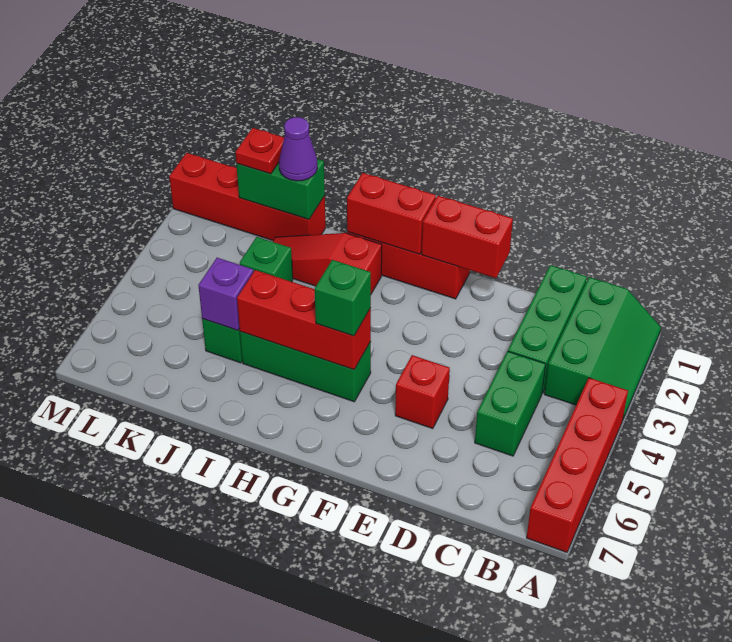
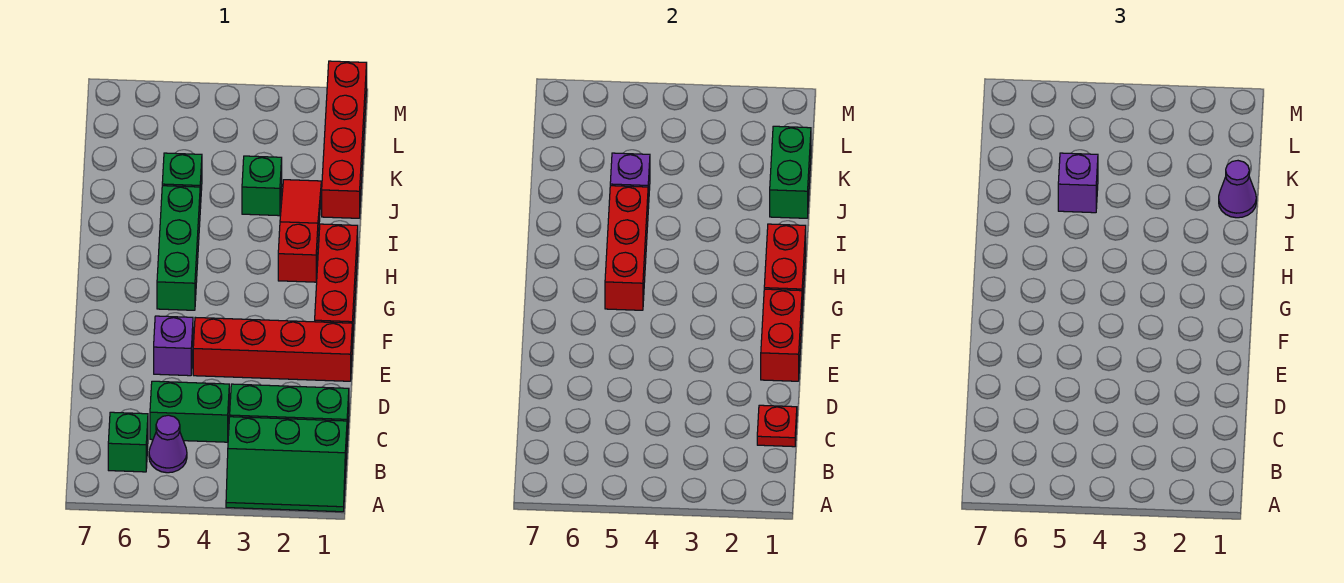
red 1x4 brick [527,378,628,552] -> red 1x4 brick moved to [193,317,352,381]
none -> purple 1x1 cone [149,415,187,473]
red 1x1 brick [395,355,450,429] -> purple 1x1 brick [154,316,193,376]
green 1x1 brick [315,260,371,336] -> green 1x1 brick moved to [108,412,148,472]
none -> purple 1x1 brick [1058,153,1098,213]
red 1x1 plate [236,128,284,174] -> red 1x1 plate moved to [757,405,797,447]

